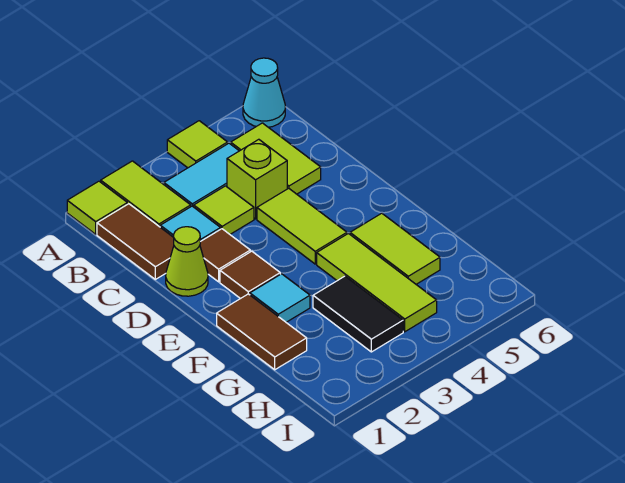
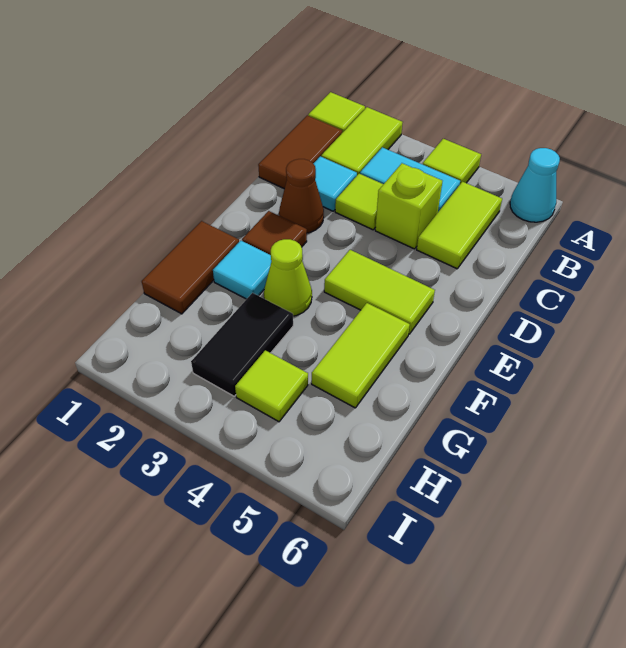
lime 1x1 cone [166,227,208,296] -> lime 1x1 cone moved to [264,239,312,316]
brown 1x1 tile [200,229,250,282] -> brown 1x1 cone [279,159,324,233]
lime 1x2 tile [257,188,347,264] -> lime 1x2 tile turned to [324,250,435,334]
lime 1x3 tile [317,234,437,332] -> lime 1x1 tile [235,350,308,422]

